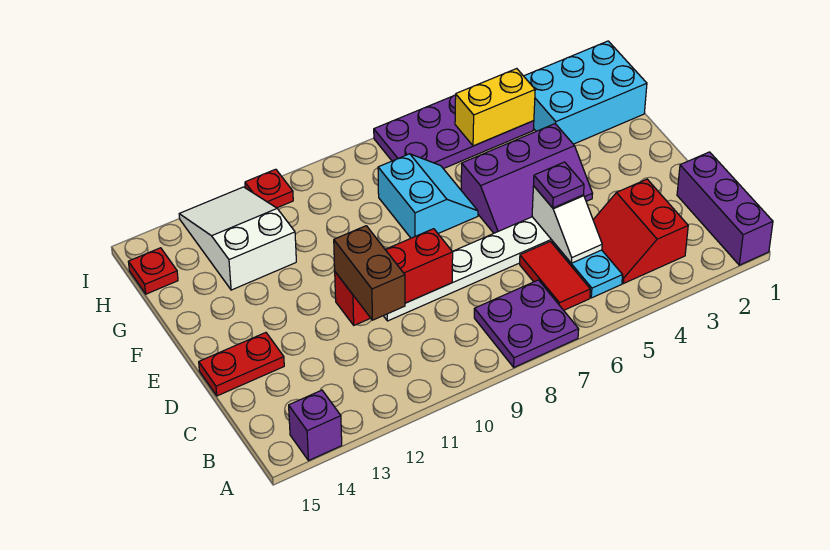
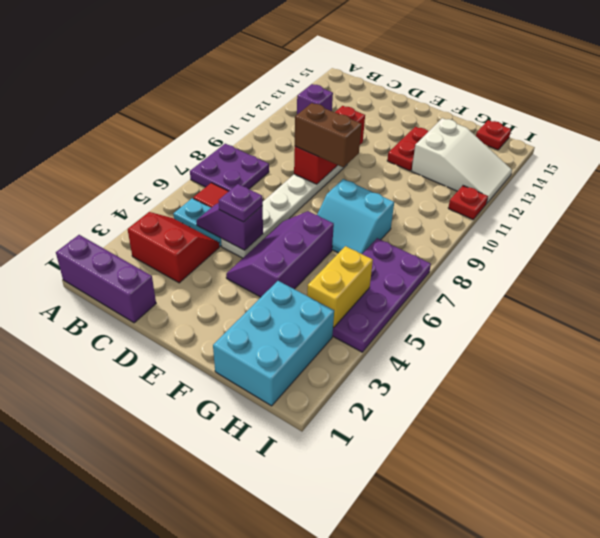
purple 1x1 brick [289,390,342,461] -> purple 1x1 brick moved to [297,84,333,114]
white 1x2 slope [532,186,602,263] -> purple 1x2 slope [196,203,263,250]
brown 1x2 brick [334,226,405,320] -> brown 1x2 brick moved to [295,103,362,167]
red 1x2 plate [199,333,284,396] -> red 1x2 plate moved to [387,127,428,171]

